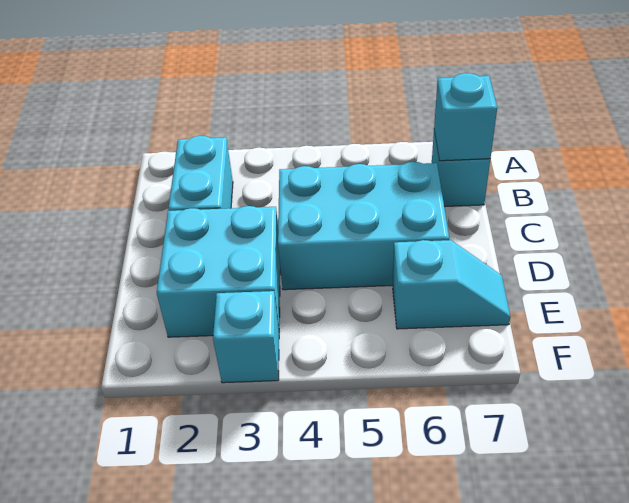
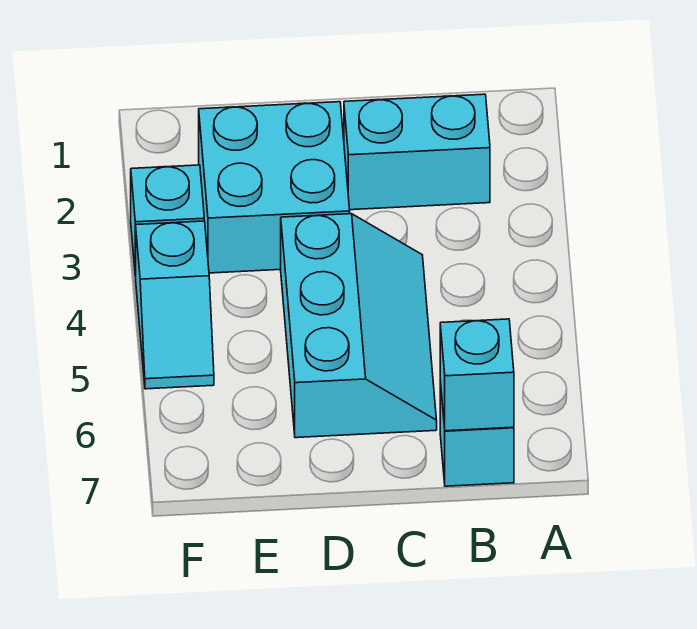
cyan 2x3 brick [278,162,449,290] -> cyan 2x3 slope [281,214,437,438]
cyan 1x2 slope [393,240,510,329] -> cyan 1x2 slope moved to [136,221,214,389]

